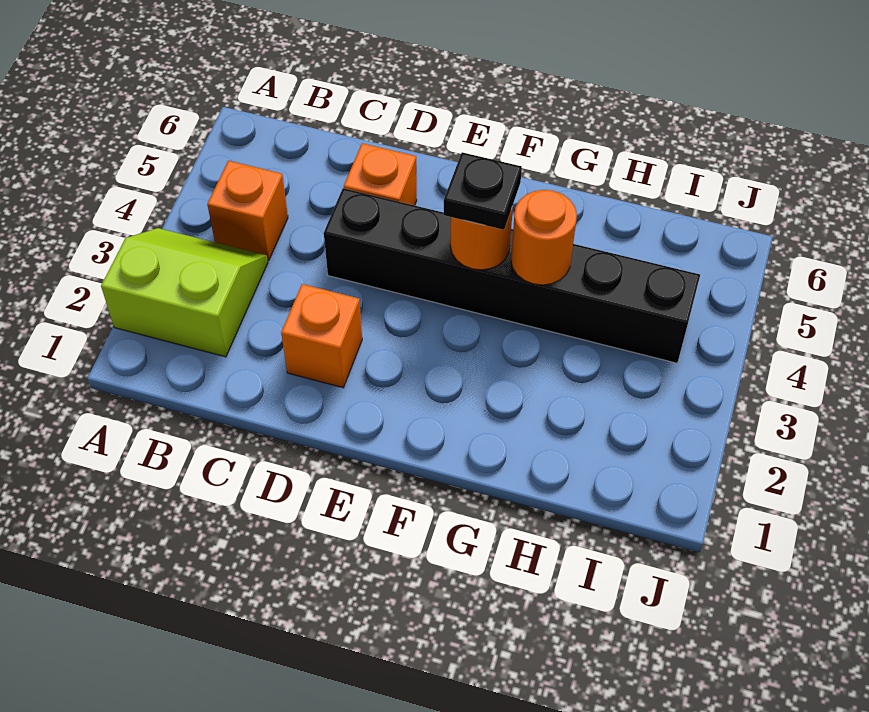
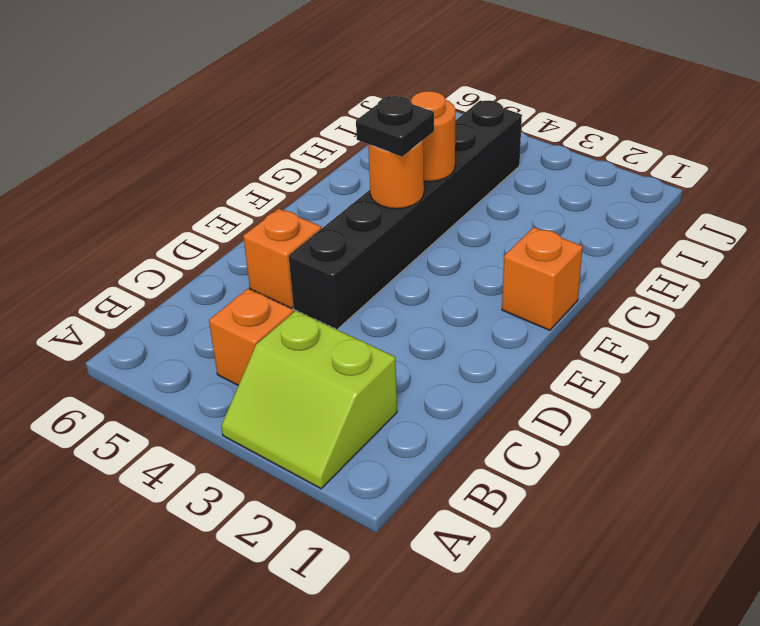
lime 2x2 slope [101,228,268,357] -> lime 2x2 slope turned to [221,311,397,489]
orange 1x1 brick [281,284,362,388] -> orange 1x1 brick moved to [502,227,583,330]

